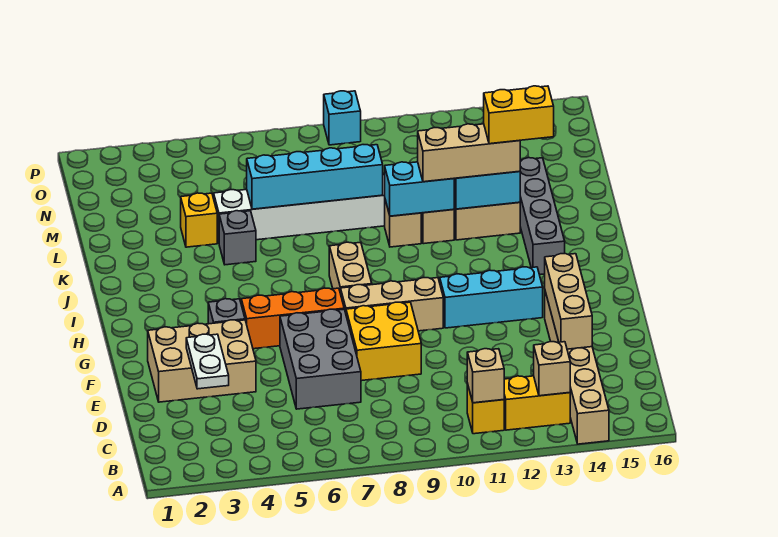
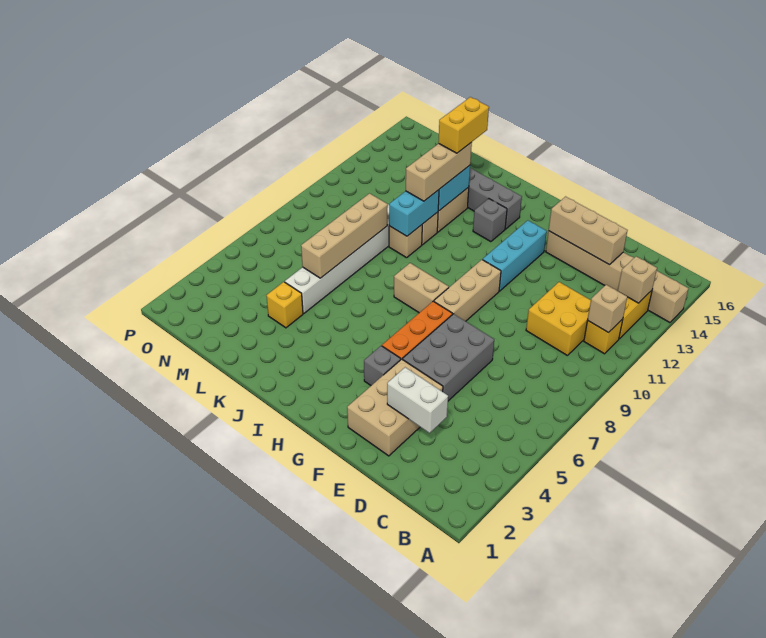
white 1x2 plate [186,334,229,389] -> white 1x2 brick [387,367,448,433]
grey 2x3 brick [280,309,361,409] -> grey 2x3 brick turned to [403,314,494,401]
yellow 2x2 brick [346,302,421,381] -> yellow 2x2 brick moved to [526,282,591,356]
grey 1x1 brick [219,211,256,265] -> grey 1x1 brick moved to [473,199,507,242]
cyan 1x4 brick [247,145,383,209] -> tan 1x4 brick [301,193,388,278]
cyan 1x1 brick [324,91,361,145] -> none

